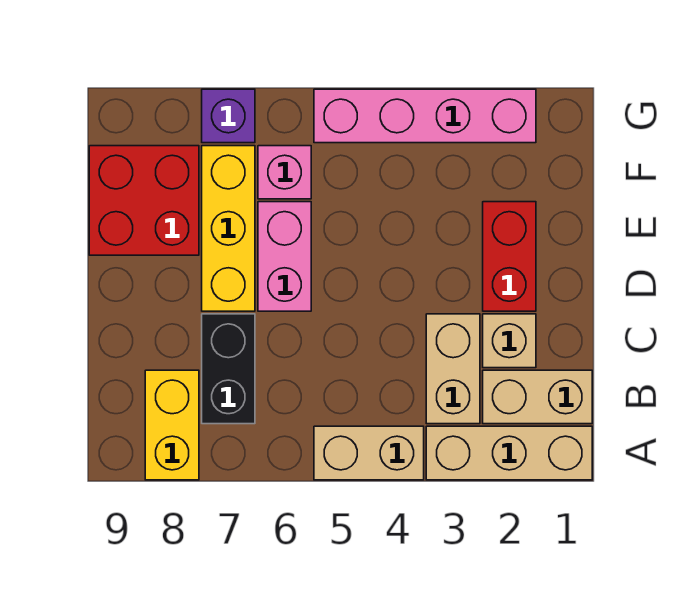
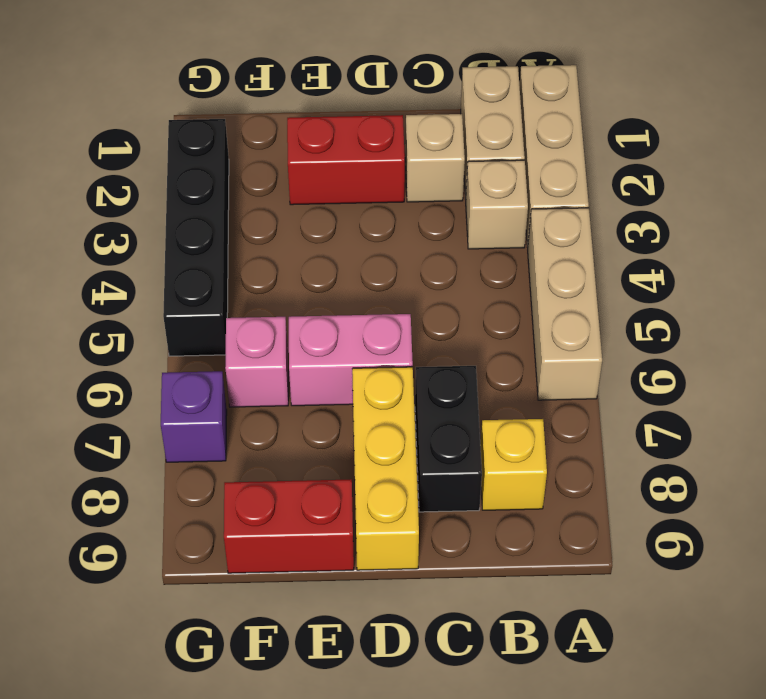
tan 1x2 brick [314,426,424,480] -> tan 1x3 brick [528,208,602,400]
yellow 1x2 brick [145,370,199,480] -> yellow 1x1 brick [480,419,547,510]
tan 1x2 brick [426,314,480,424] -> tan 1x1 brick [466,160,528,249]
black 1x2 brick [202,314,255,424] -> black 1x2 brick turned to [415,366,482,512]
yellow 1x3 brick [202,146,255,311] -> yellow 1x3 brick turned to [352,367,419,570]
red 2x2 brick [89,146,199,255] -> red 1x2 brick [224,479,354,573]
pink 1x4 brick [314,89,536,143] -> black 1x4 brick [163,119,229,356]

